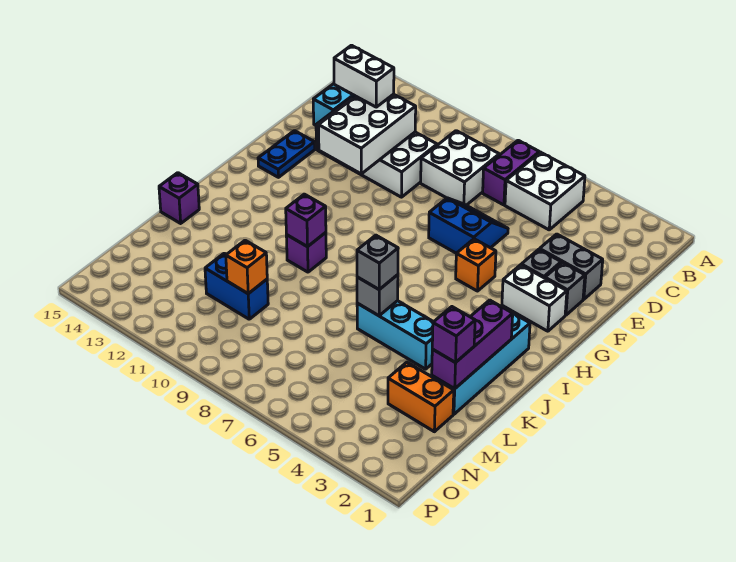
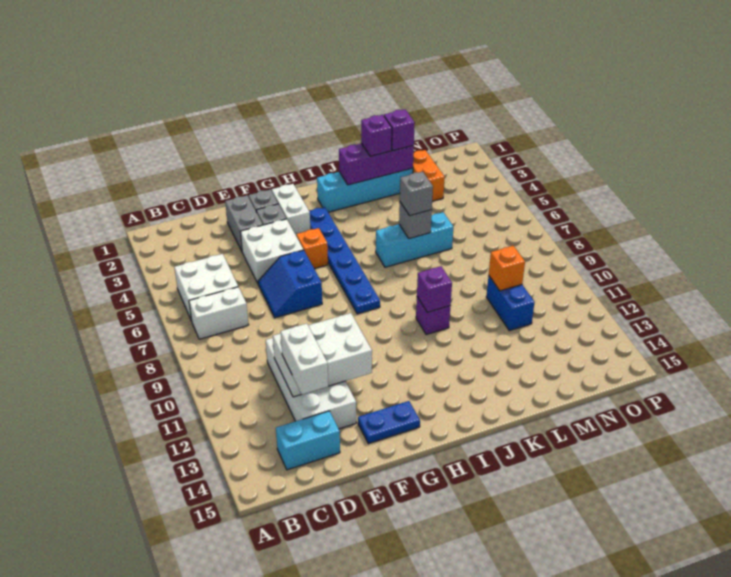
purple 1x2 brick [483,140,539,205] -> white 1x2 brick [189,287,249,339]
white 2x2 brick [421,131,499,205] -> white 2x2 brick moved to [240,219,304,283]
none -> blue 1x6 plate [309,207,380,314]
cyan 1x3 brick [357,301,433,369] -> cyan 1x3 brick turned to [376,212,453,267]
purple 1x1 brick [159,173,199,223] -> purple 1x1 brick moved to [361,115,392,156]

